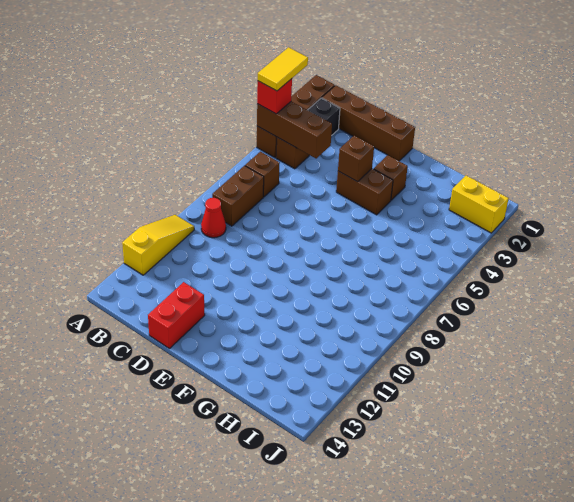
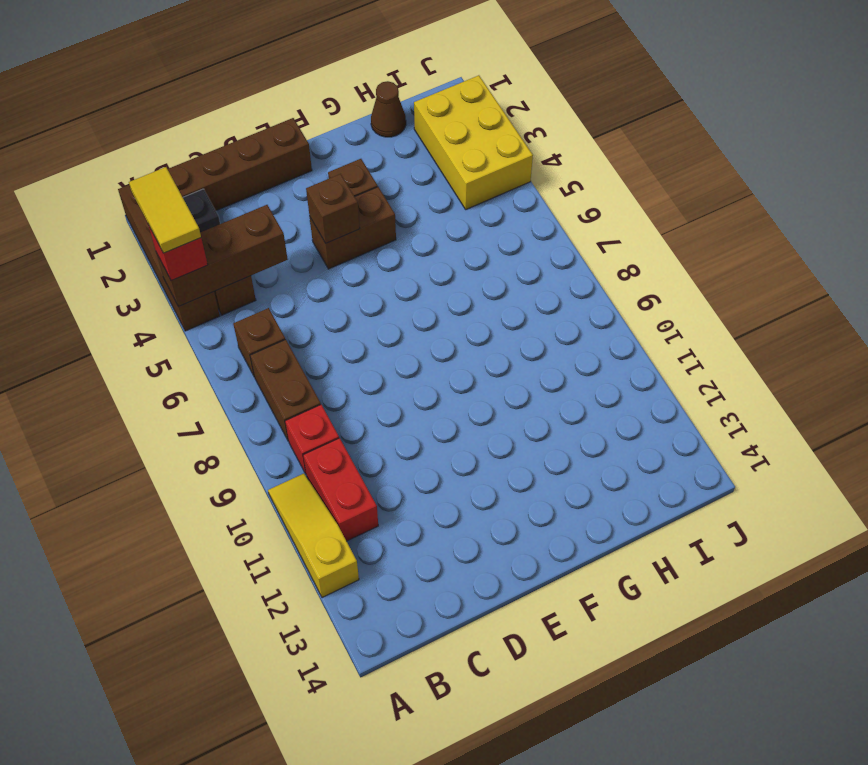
red 1x1 cone [201,198,226,238] -> red 1x1 brick [285,405,339,474]
red 1x2 brick [148,282,205,349] -> red 1x2 brick moved to [303,438,378,541]
none -> brown 1x1 cone [371,81,406,137]
yellow 1x2 brick [449,176,509,233] -> yellow 2x3 brick [414,75,533,209]

